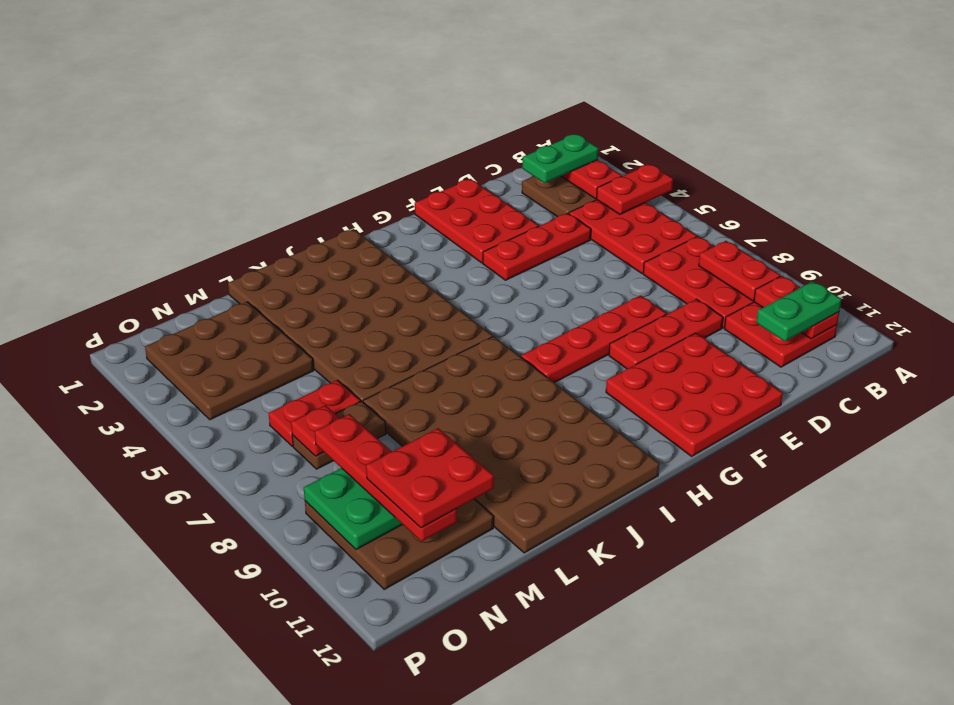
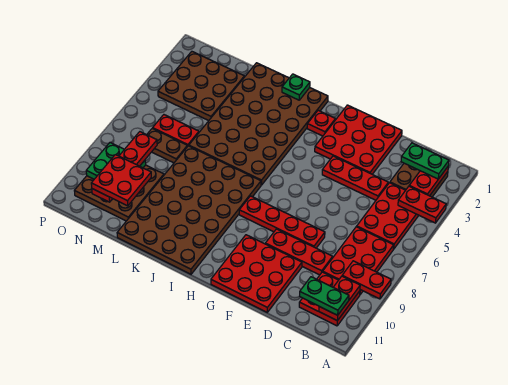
red 1x2 plate [699,241,780,301] -> red 1x2 plate turned to [342,261,391,299]
red 2x3 plate [415,179,538,263] -> red 3x3 plate [315,105,402,174]
none -> green 1x1 plate [282,74,310,100]
red 1x1 plate [291,405,339,456] -> red 1x1 plate moved to [307,111,335,136]

